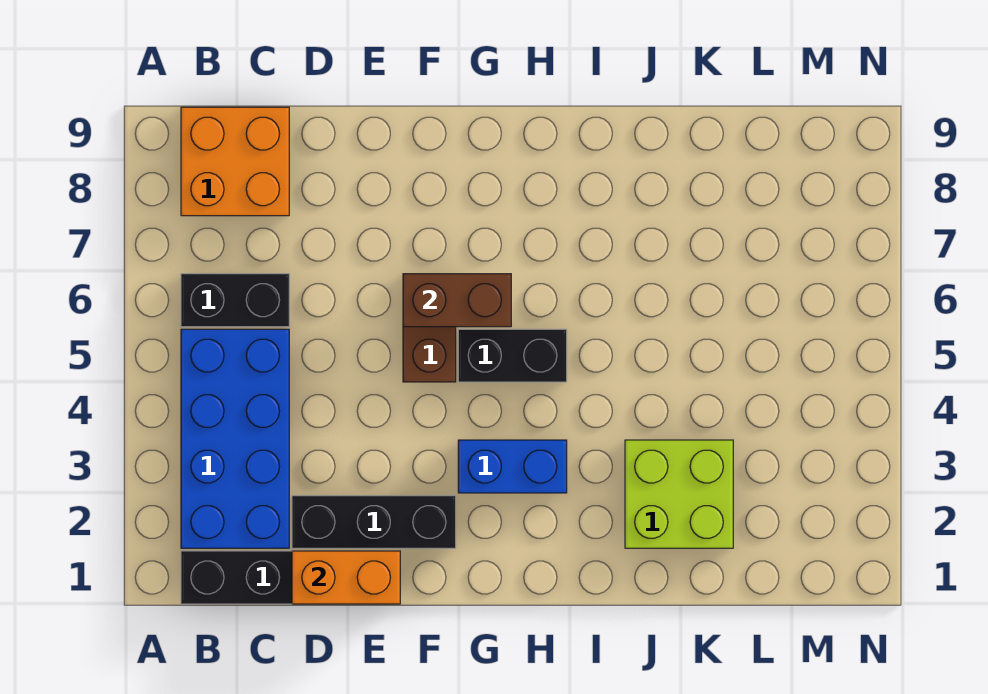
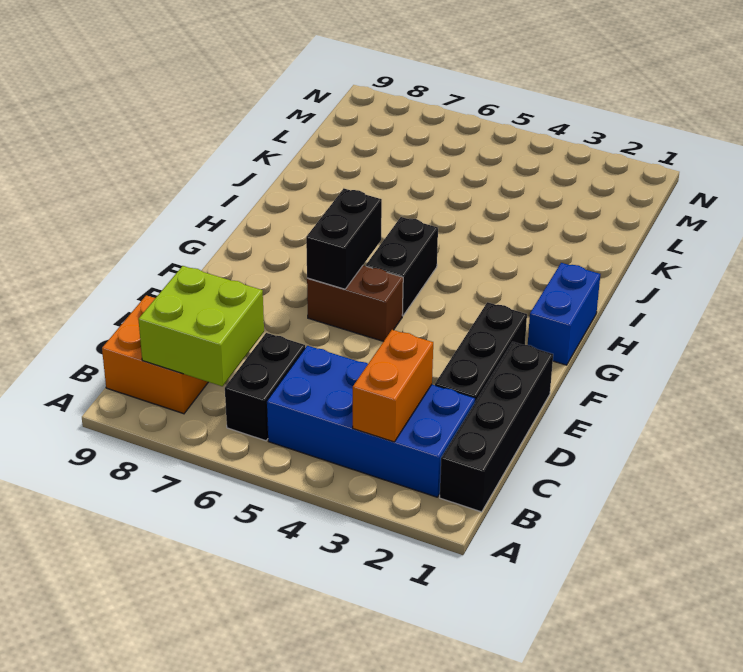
orange 1x2 brick [292,551,400,604] -> orange 1x2 brick moved to [353,330,433,442]
brown 1x2 brick [403,274,511,327] -> black 1x2 brick [306,189,382,289]
blue 1x2 brick [458,440,567,493] -> blue 1x2 brick moved to [528,263,600,365]
lime 2x2 brick [625,440,733,548] -> lime 2x2 brick moved to [138,266,264,386]

